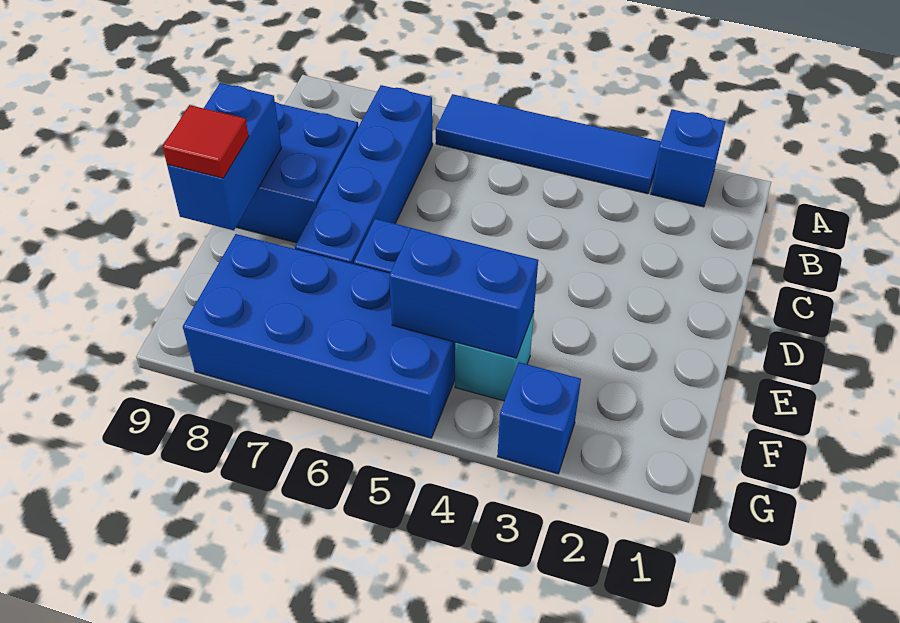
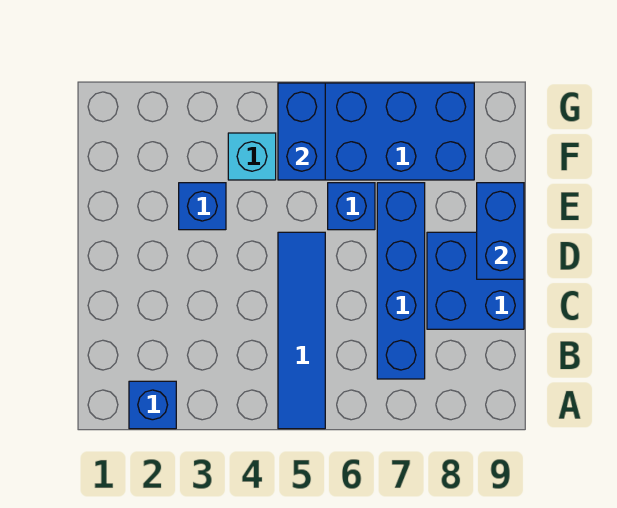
blue 1x4 tile [436,94,661,194] -> blue 1x4 tile turned to [278,232,325,429]
red 1x1 tile [163,105,249,178] -> none
blue 1x2 brick [389,228,538,358] -> blue 1x2 brick turned to [278,83,325,180]
blue 1x1 brick [497,362,581,474] -> blue 1x1 brick moved to [179,183,226,230]

